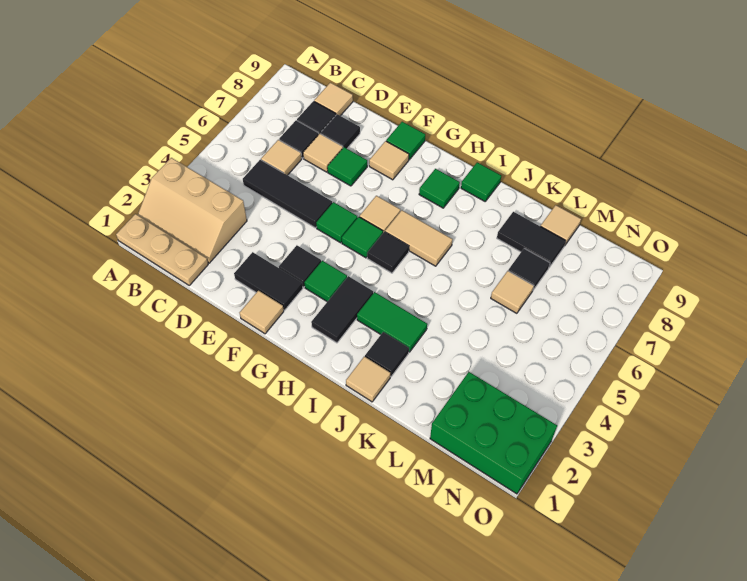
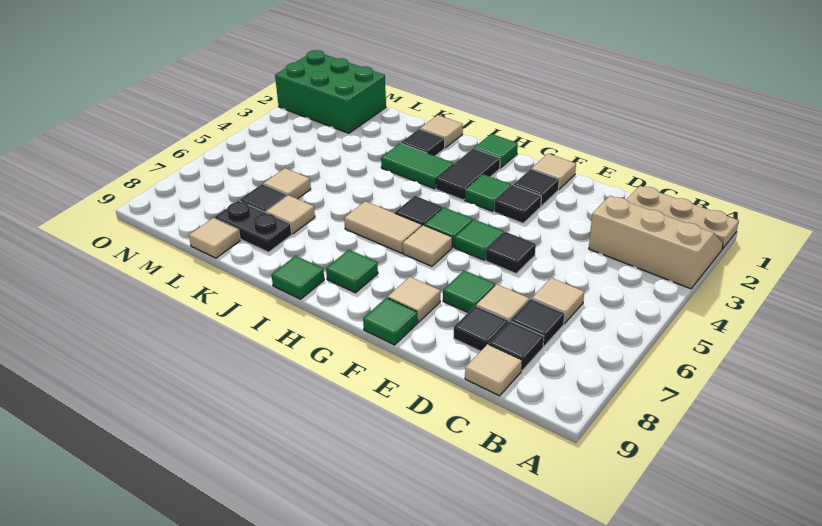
black 1x3 tile [243,160,332,228] -> black 1x1 tile [486,232,536,274]
black 1x2 tile [234,252,303,310] -> black 1x1 tile [513,169,559,206]
none -> green 1x1 tile [474,134,518,168]
none -> tan 1x1 tile [266,195,315,234]
black 1x2 tile [497,212,566,267] -> black 1x2 plate [215,201,292,252]

